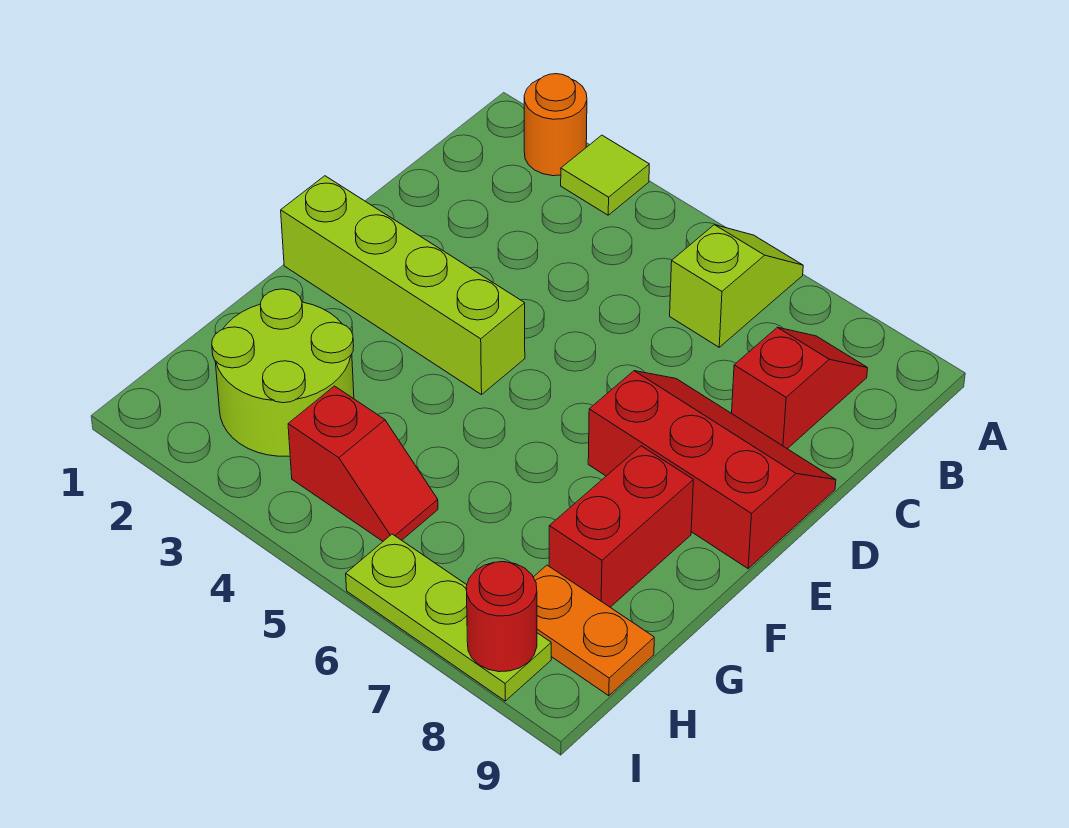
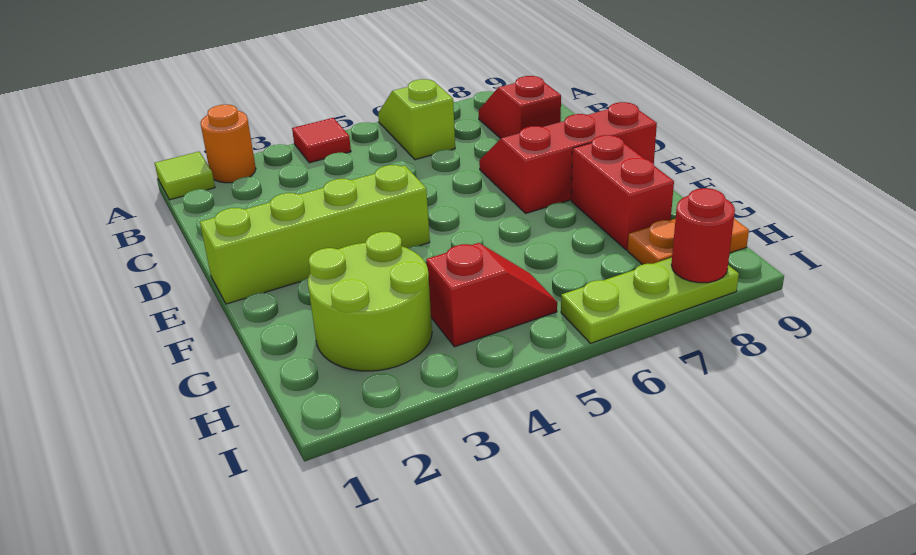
lime 1x1 tile [561,135,649,215] -> lime 1x1 tile moved to [155,152,215,200]
none -> red 1x1 tile [292,118,351,163]

